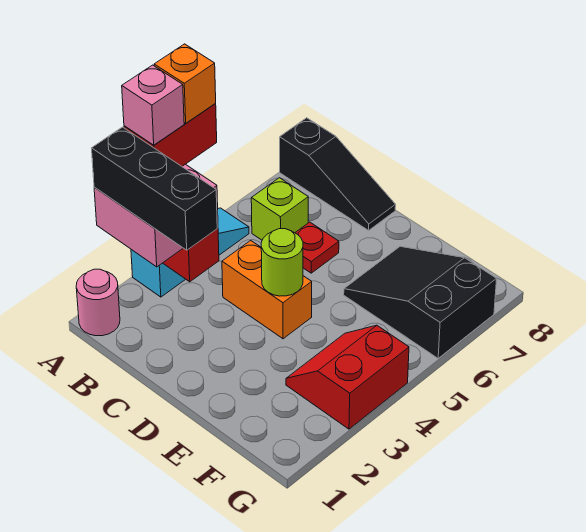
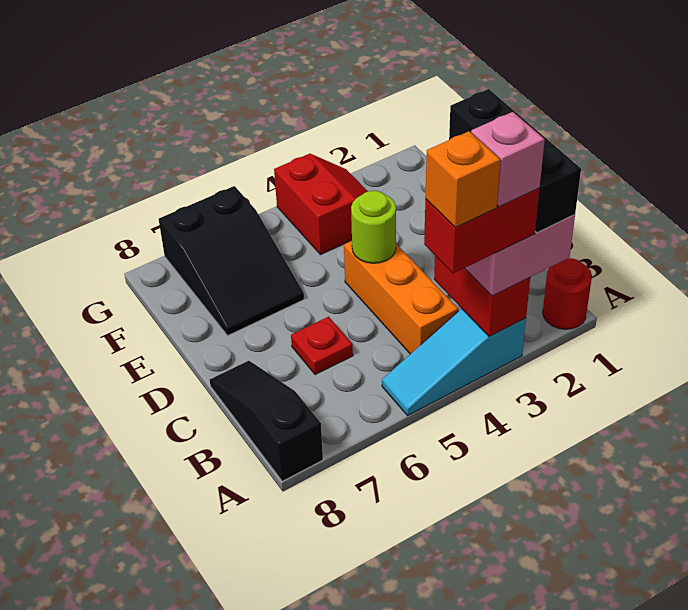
pink 1x1 round brick [76,269,120,336] -> red 1x1 round brick [543,258,592,329]
lime 1x1 brick [251,178,308,240] -> none
orange 1x2 brick [222,241,312,339] -> orange 1x3 brick [344,240,458,354]
red 2x2 slope [286,325,409,429] -> red 2x2 slope turned to [274,154,368,255]

